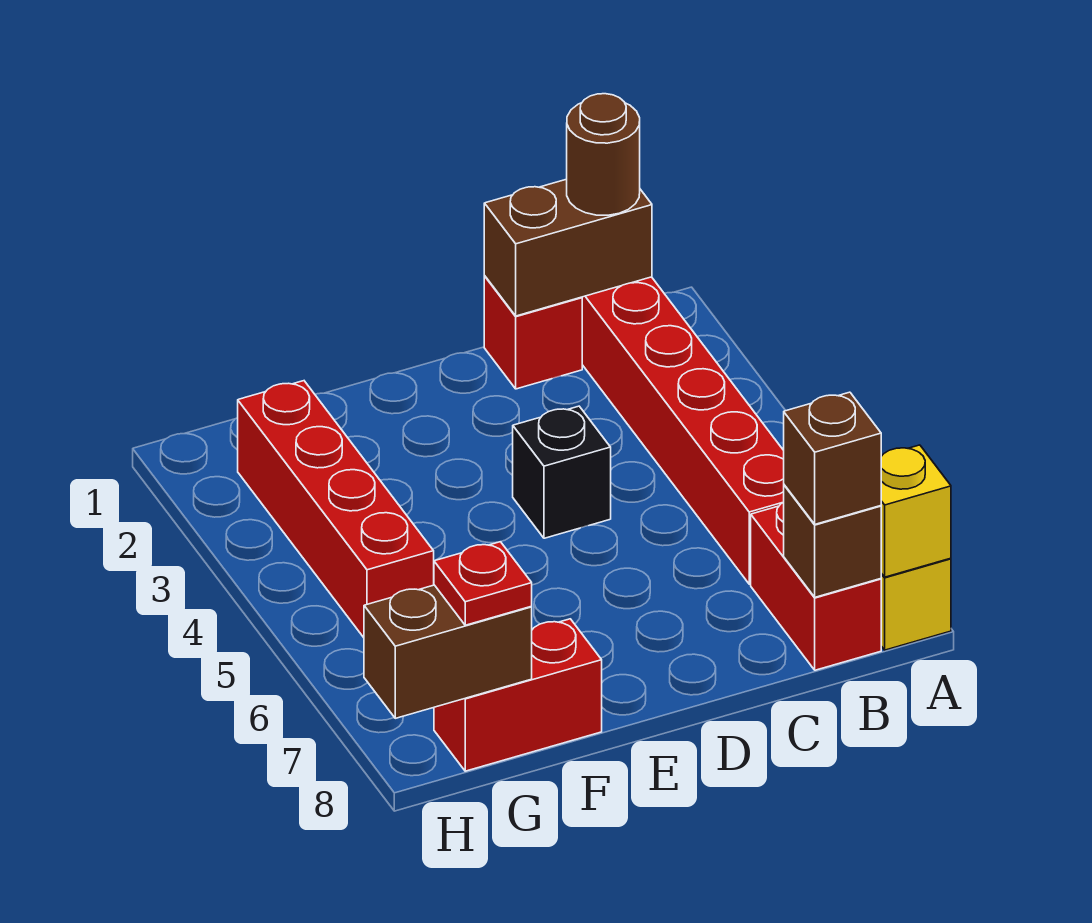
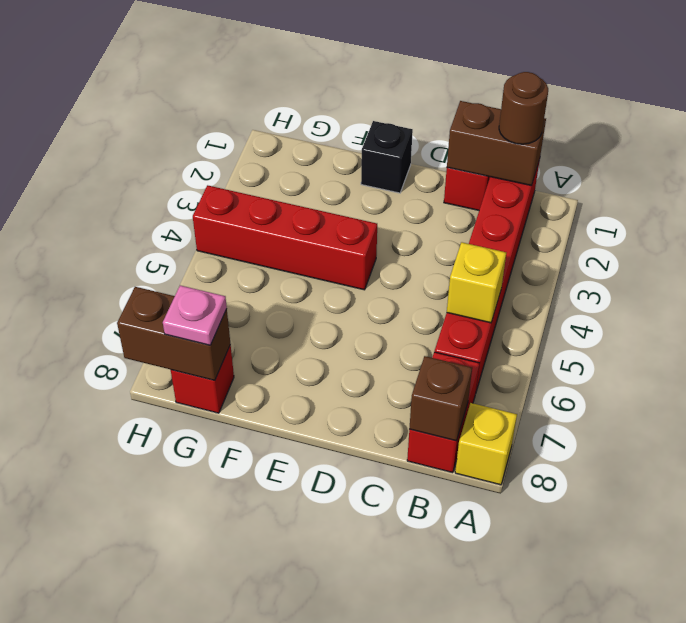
yellow 1x1 brick [881,445,951,577] -> yellow 1x1 brick moved to [447,242,506,323]
brown 1x1 brick [784,392,881,524] -> none
black 1x1 brick [513,406,611,538] -> black 1x1 brick moved to [361,121,413,193]
red 1x2 brick [434,619,602,771] -> red 1x1 brick [171,345,234,413]
red 1x4 brick [238,381,434,638] -> red 1x4 brick turned to [193,185,377,290]
red 1x1 plate [434,542,532,625] -> pink 1x1 plate [163,285,227,345]

